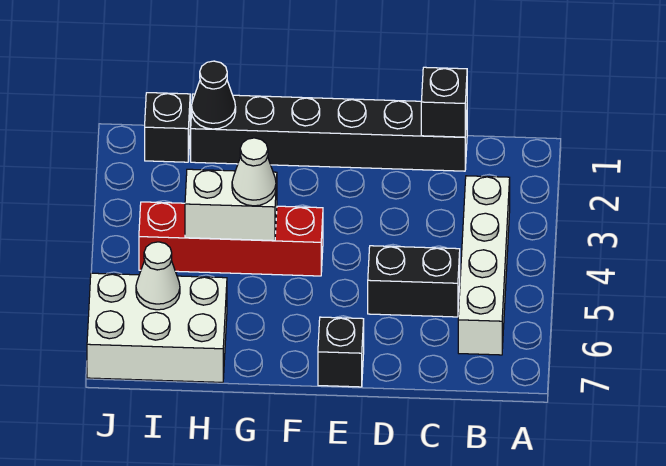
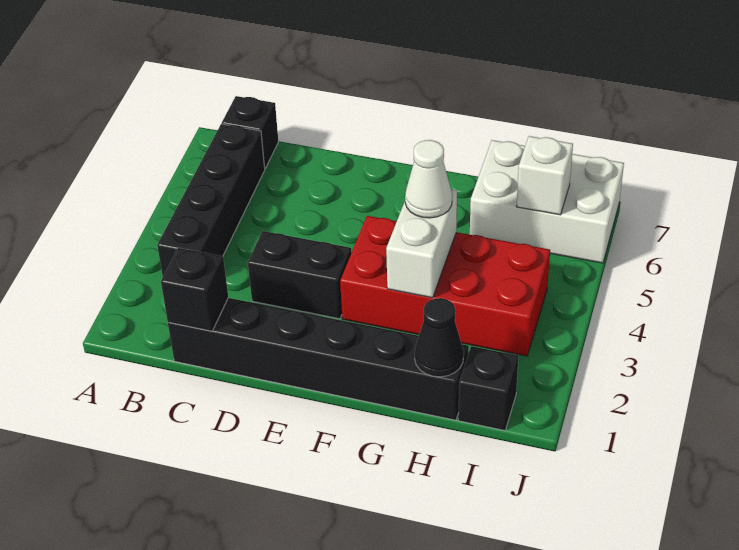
white 1x4 brick [458,176,510,355] -> black 1x4 brick [157,124,265,276]
black 1x2 brick [368,246,460,317] -> black 1x2 brick moved to [248,231,352,319]
black 1x1 brick [318,317,364,387] -> black 1x1 brick moved to [222,96,278,168]
red 1x4 brick [139,202,323,276] -> red 2x4 brick [340,216,550,356]
white 1x2 brick [185,169,277,241] -> white 1x2 brick turned to [386,189,457,298]
white 1x1 cone [136,242,180,310] -> white 1x1 brick [516,136,573,215]

